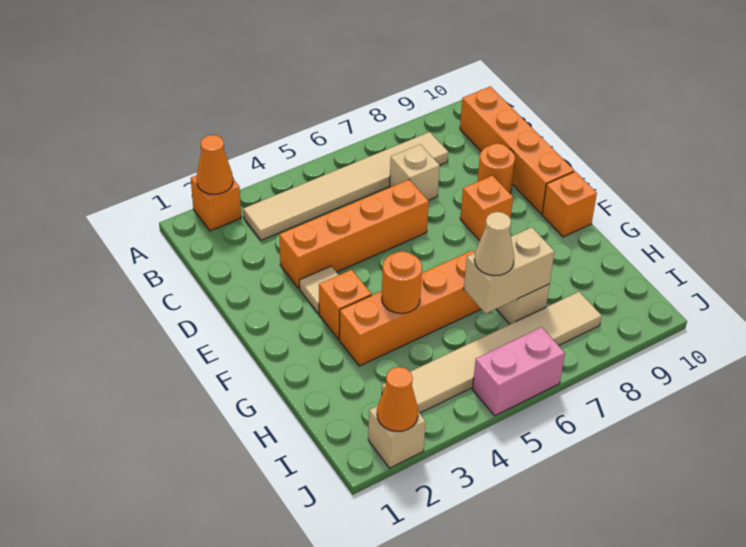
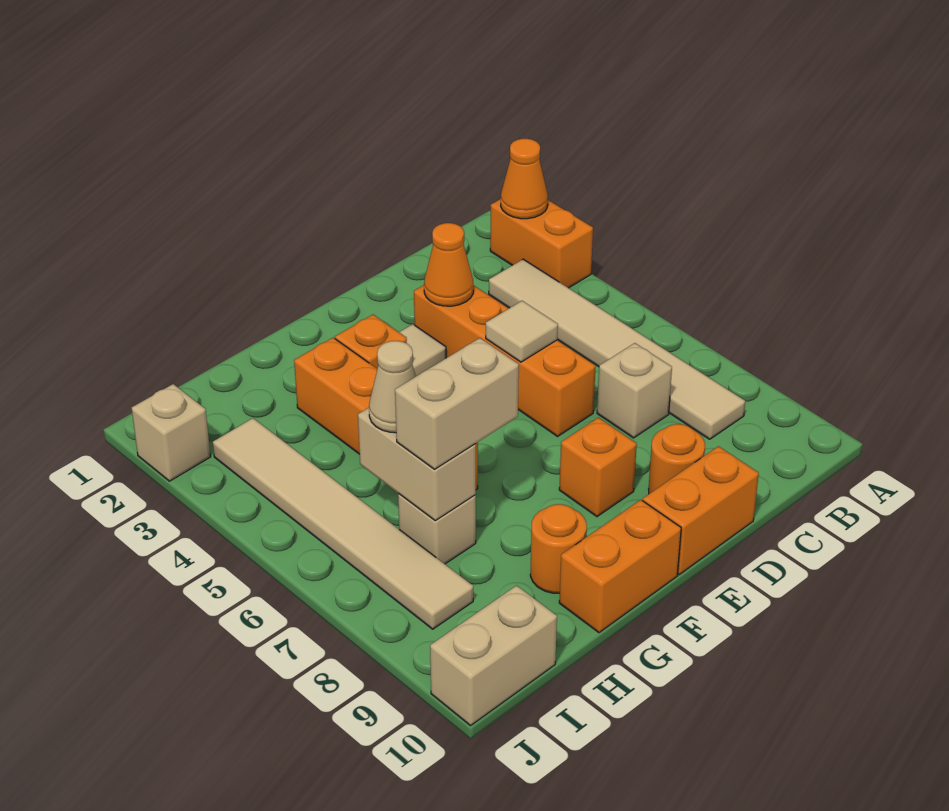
orange 1x1 brick [191,175,241,231] -> orange 1x2 brick [490,199,593,288]
orange 1x4 brick [460,86,574,214] -> orange 1x2 brick [642,446,759,575]
none -> tan 1x1 tile [486,301,558,362]
orange 1x1 brick [542,171,597,237] -> orange 1x2 brick [559,500,681,633]
orange 1x1 round brick [382,251,422,313] -> orange 1x1 round brick moved to [530,504,587,593]
none -> tan 1x2 brick [395,338,519,469]
none -> tan 1x2 brick [430,585,557,726]
orange 1x1 cone [377,367,418,431] -> orange 1x1 cone moved to [424,223,473,306]
pink 1x2 brick [472,327,565,416] -> none

